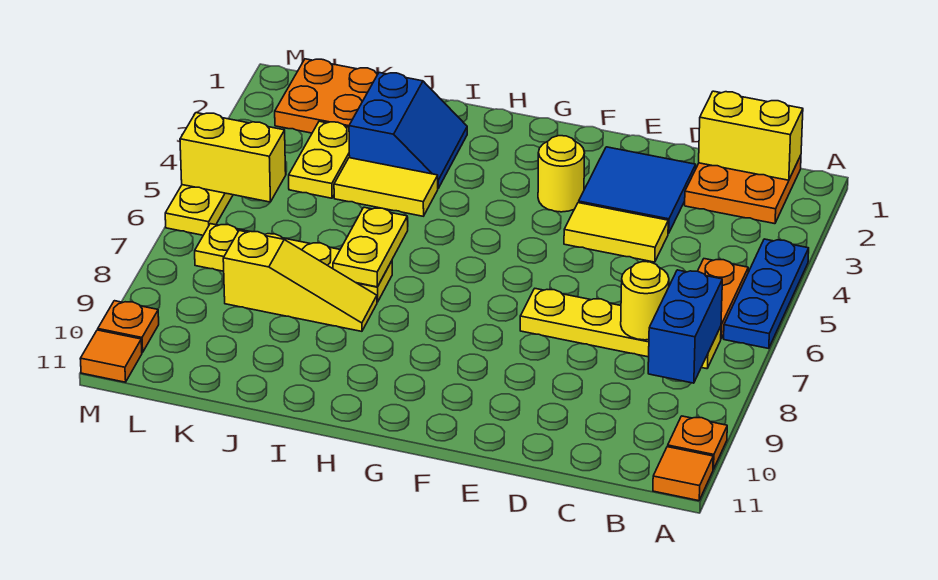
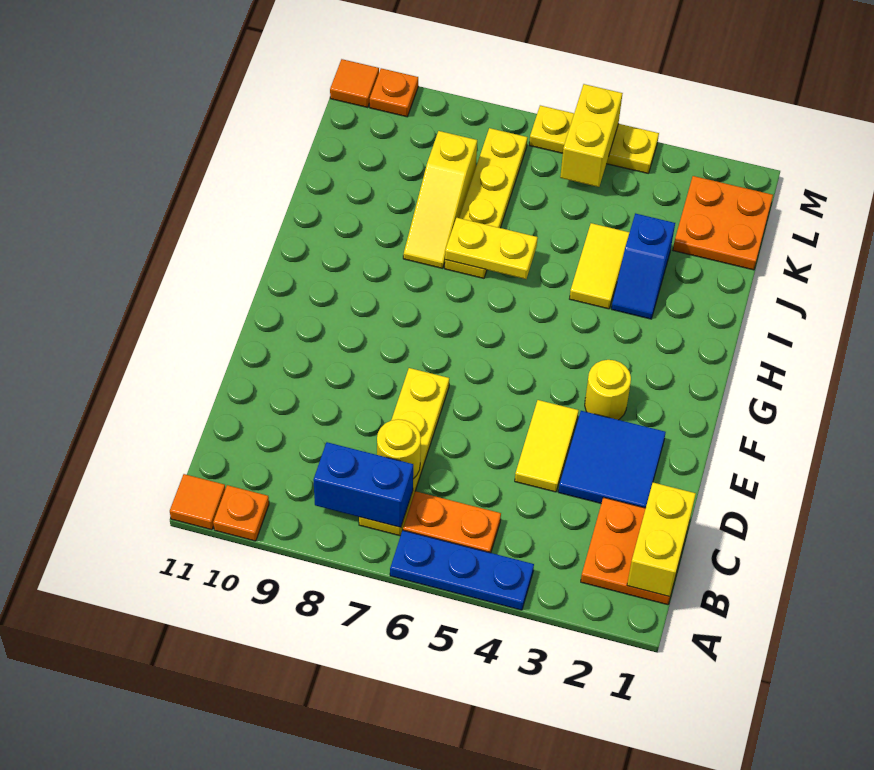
blue 2x2 slope [349,73,467,188] -> blue 1x2 slope [612,213,675,319]
yellow 1x2 plate [289,121,350,198] -> none

